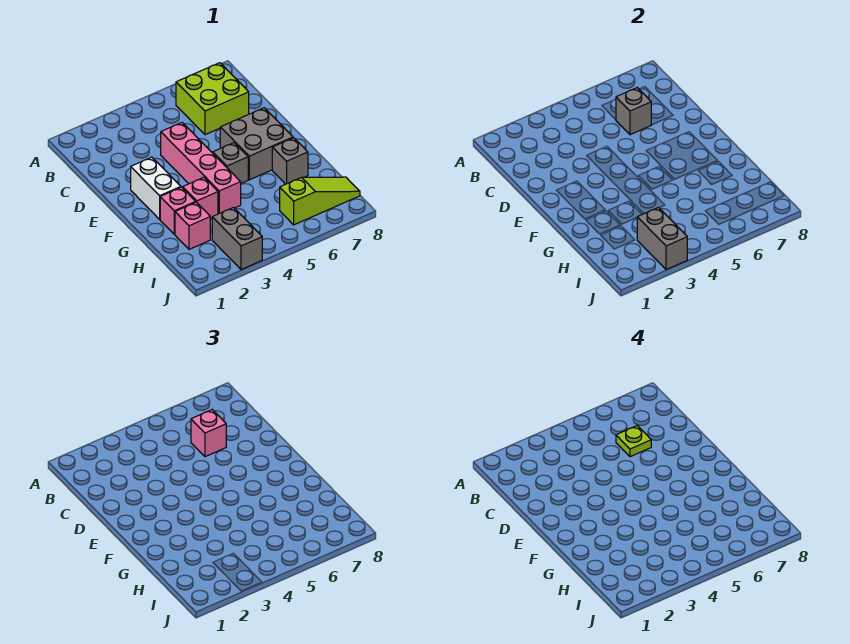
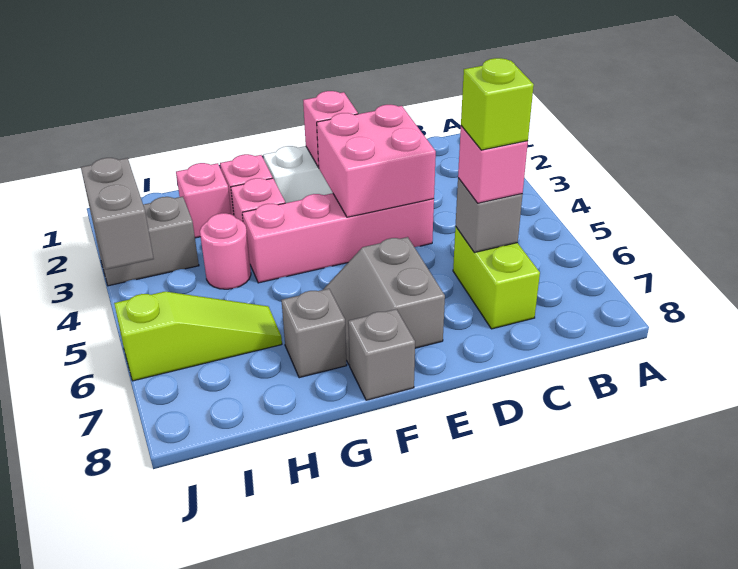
lime 2x2 brick [176,63,249,135] -> lime 1x2 brick [453,227,540,329]
lime 1x1 plate [616,426,651,457] -> lime 1x1 brick [461,58,534,150]
none -> pink 2x2 brick [317,105,436,217]
none -> pink 1x1 brick [303,91,358,167]
grey 2x2 brick [220,108,293,180] -> grey 2x2 slope [323,237,445,365]
grey 1x1 brick [213,143,248,183] -> grey 1x1 brick moved to [348,309,415,400]
none -> pink 1x1 round brick [200,213,251,289]
grey 1x2 brick [637,207,687,270] -> grey 1x2 brick turned to [81,158,154,269]
lime 1x3 slope [280,177,360,225] -> lime 1x3 slope turned to [114,292,282,381]

